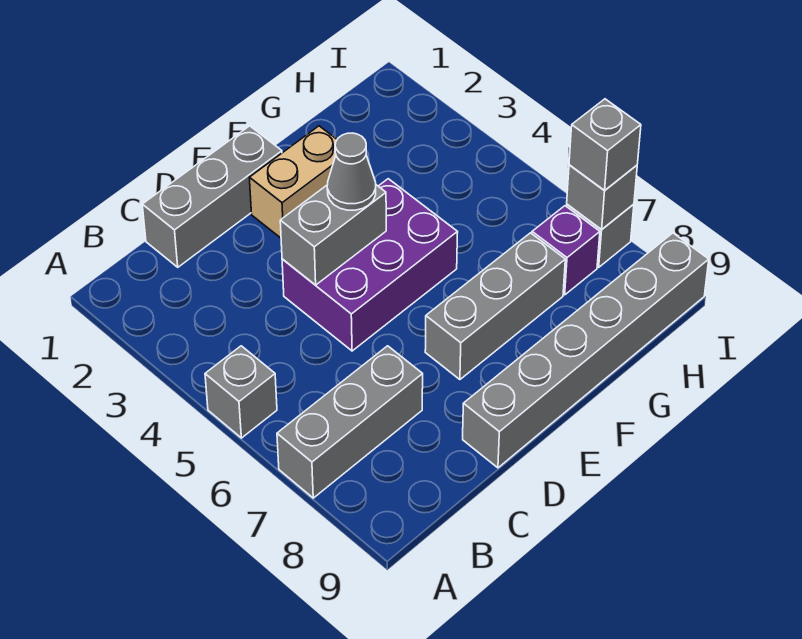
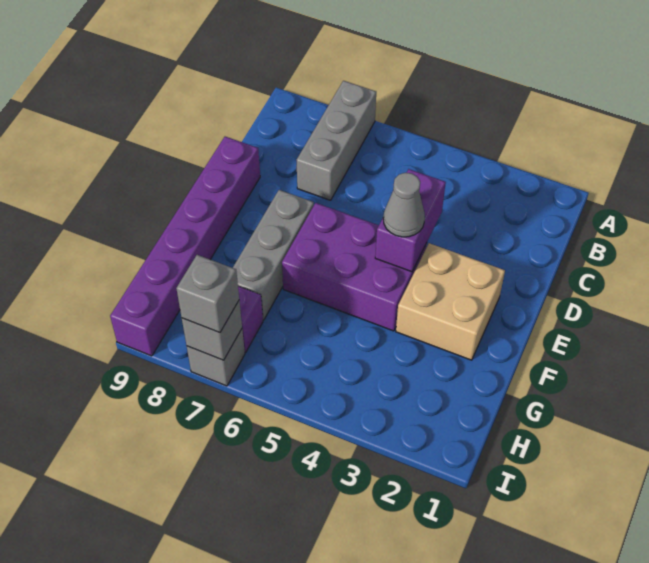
grey 1x1 brick [205,346,277,438] -> none
grey 1x3 brick [142,126,282,267] -> none
purple 2x3 brick [282,179,458,351] -> purple 2x3 brick turned to [282,203,427,331]
grey 1x2 brick [280,185,386,285] -> purple 1x2 brick [375,169,446,272]
grey 1x6 brick [463,233,709,468] -> purple 1x6 brick [110,137,260,356]
tan 1x2 brick [249,126,337,238] -> tan 2x2 brick [396,243,505,360]

